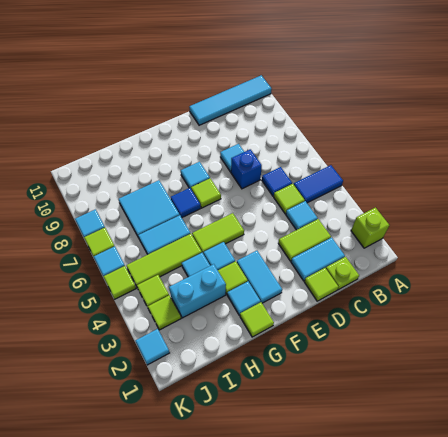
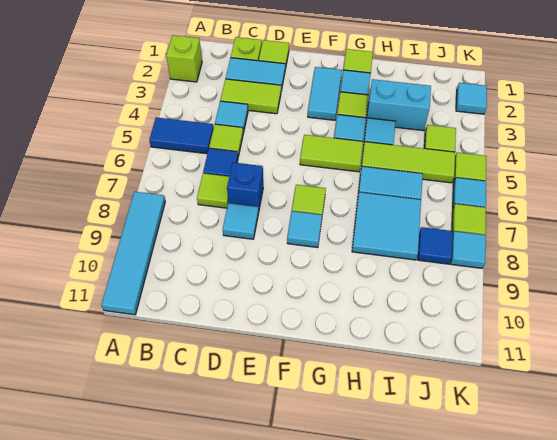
cyan 1x4 tile [189,75,272,125] -> cyan 1x4 tile turned to [101,192,165,315]
blue 1x1 tile [171,188,201,217] -> blue 1x1 tile moved to [418,227,452,264]
lime 1x1 tile [148,295,181,330] -> lime 1x1 tile moved to [197,173,229,208]

